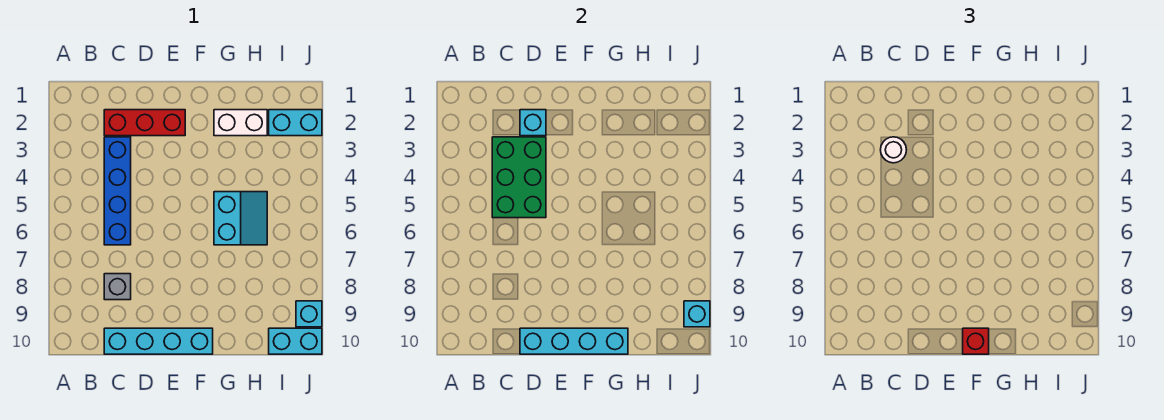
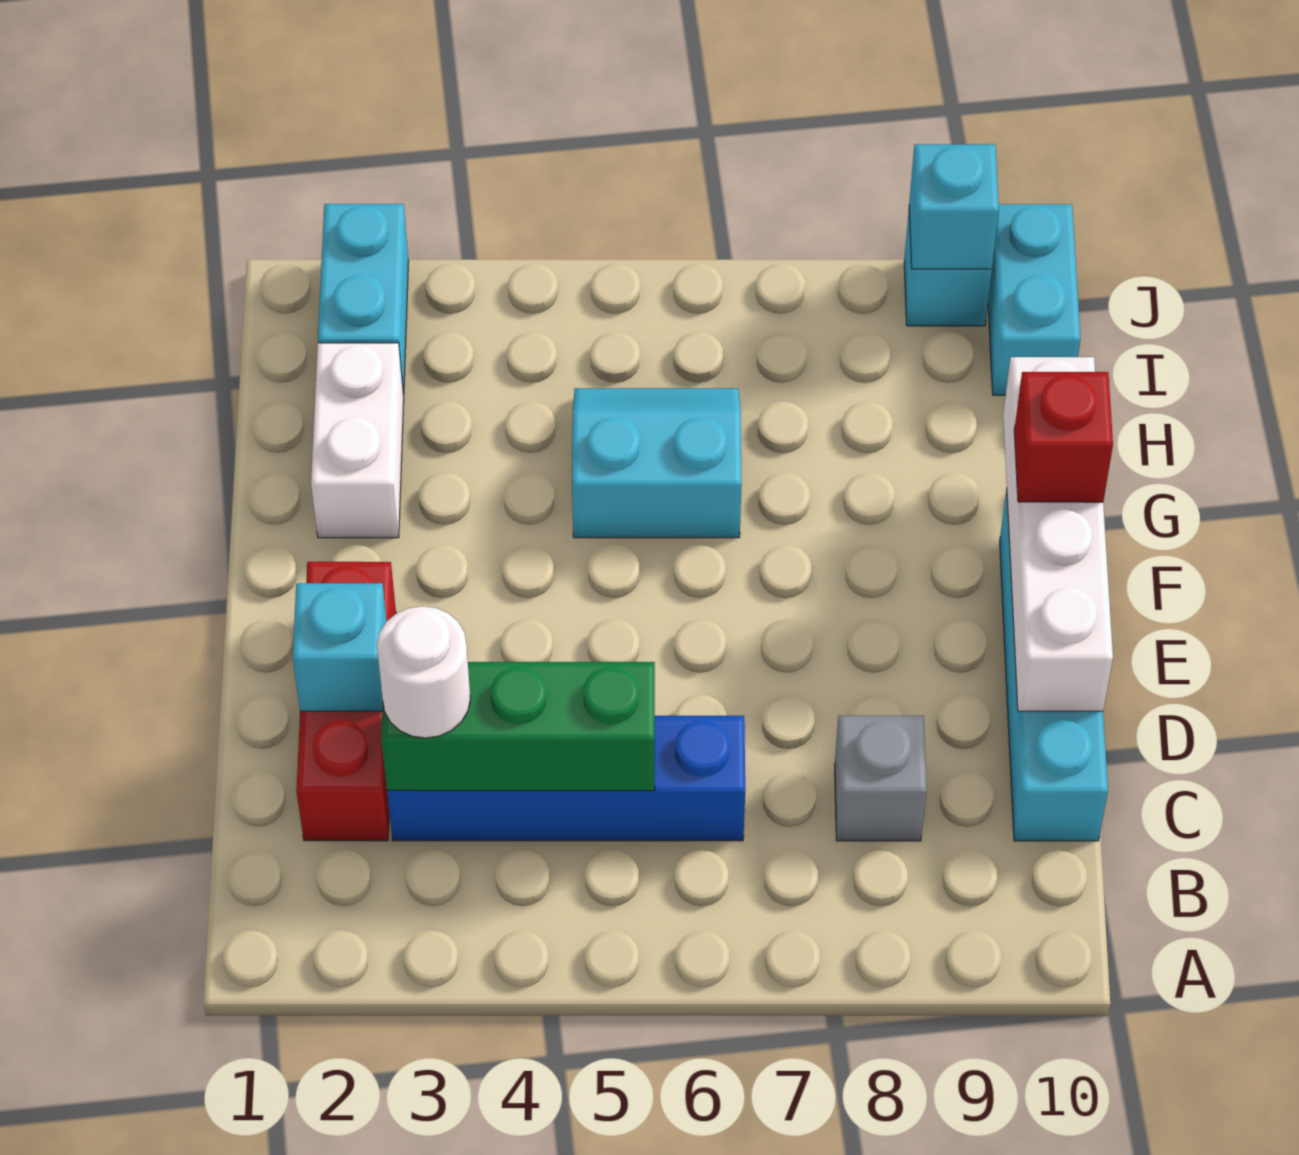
green 2x3 brick [492,137,546,218] -> green 1x3 brick [381,662,655,791]
cyan 1x4 brick [520,328,628,354] -> white 1x4 brick [1003,357,1113,711]

